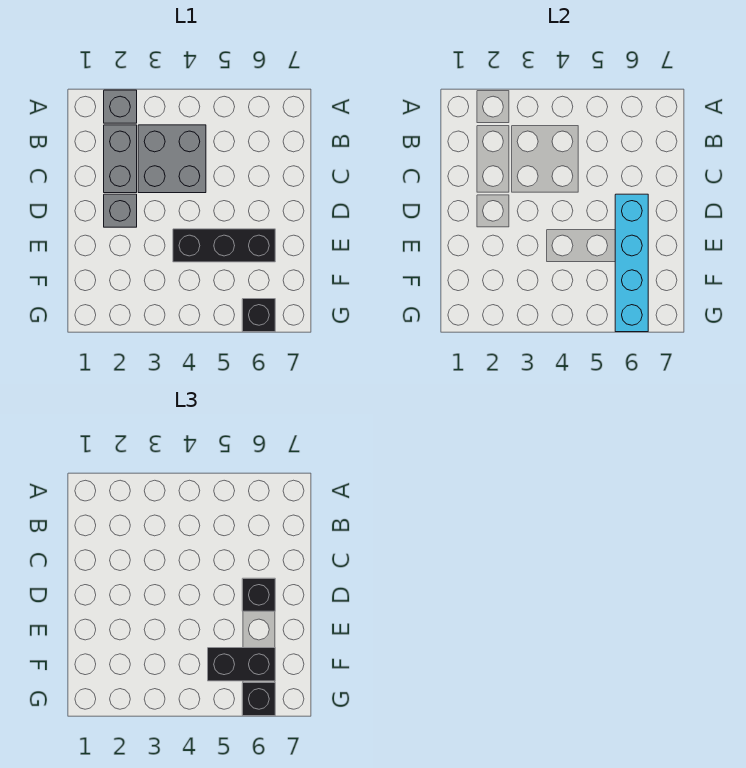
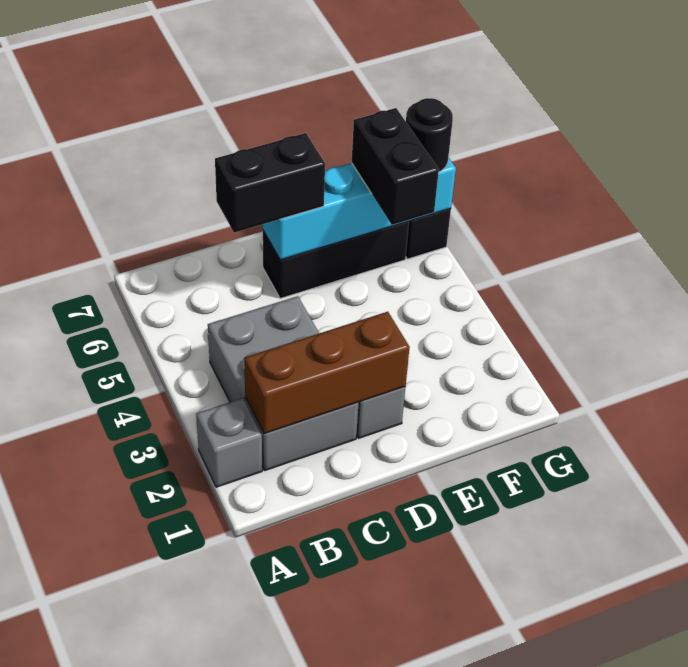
none -> brown 1x3 brick [244,312,410,434]
black 1x1 brick [242,578,275,611] -> black 1x2 brick [215,133,325,233]
black 1x3 brick [173,229,275,262] -> black 1x3 brick turned to [263,221,409,299]
black 1x1 brick [242,683,275,716] -> black 1x1 round brick [406,98,453,172]

